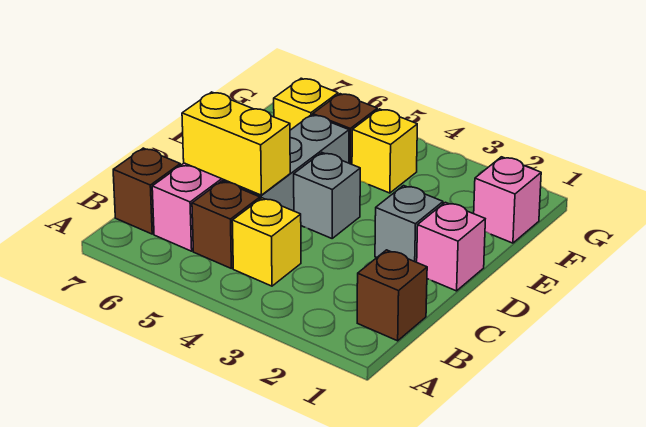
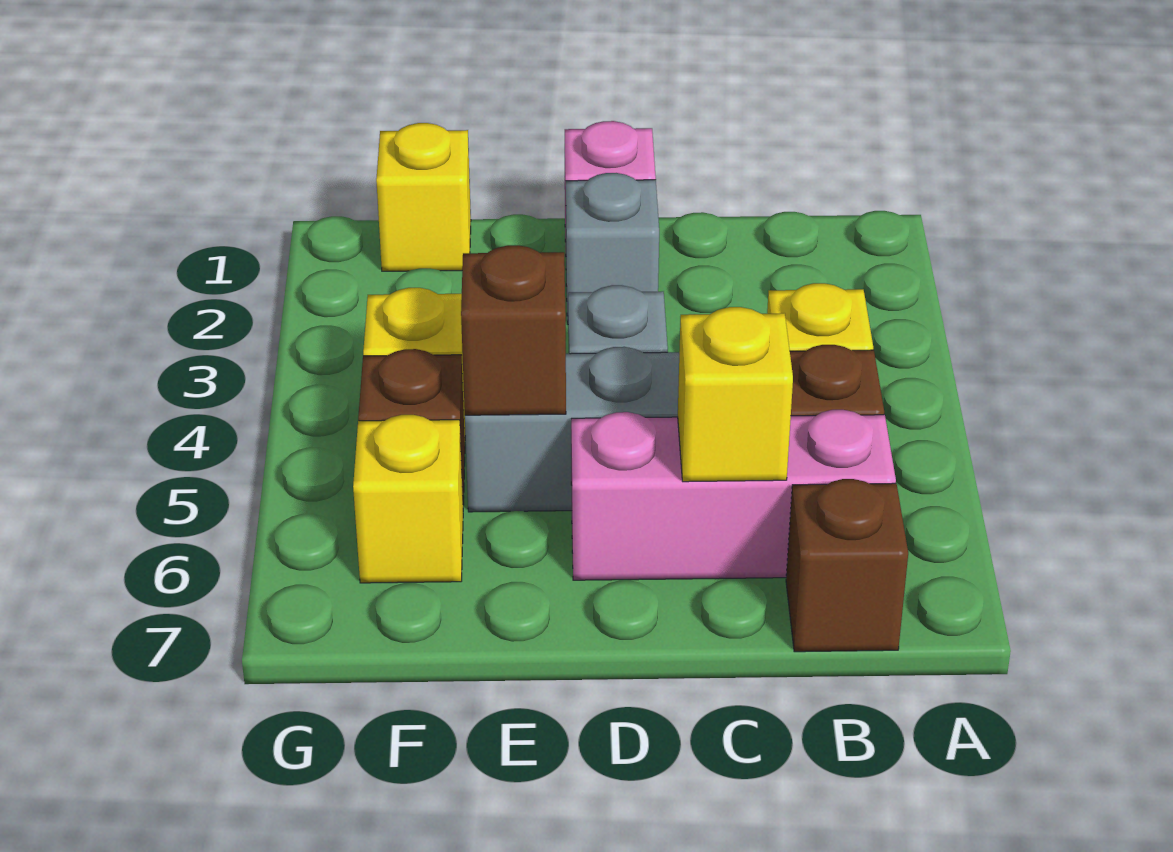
brown 1x1 brick [357,250,427,341] -> brown 1x1 brick moved to [461,245,566,415]
yellow 1x2 brick [182,92,290,195] -> yellow 1x1 brick [678,307,793,482]
pink 1x1 brick [474,157,541,243] -> yellow 1x1 brick [376,123,471,271]

